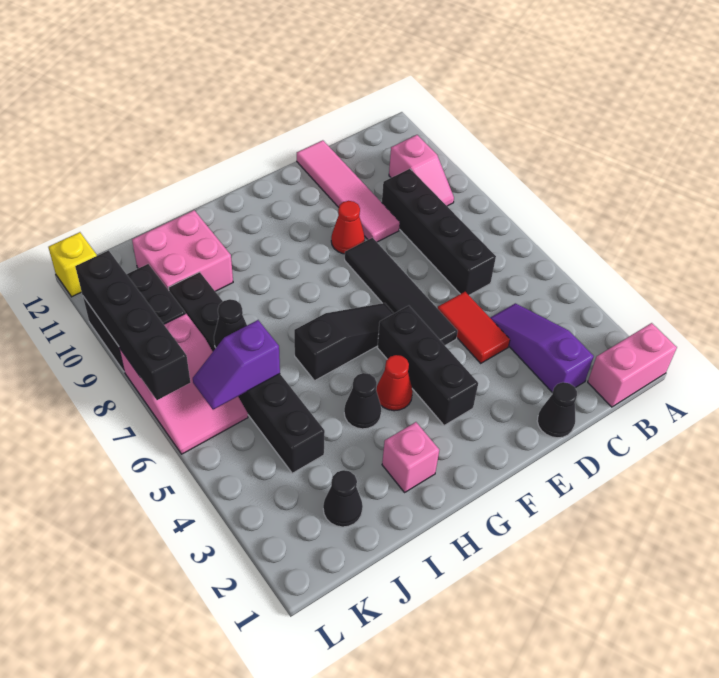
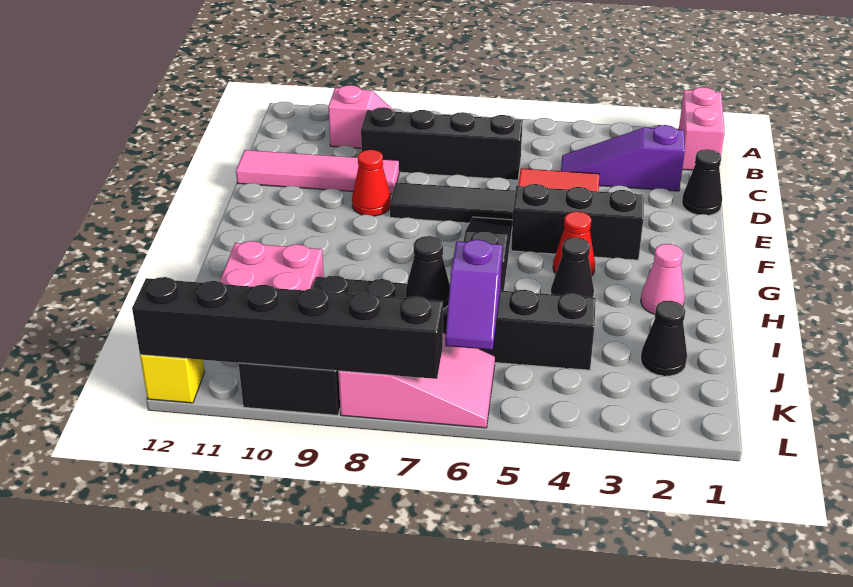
pink 1x1 brick [382,422,439,492] -> pink 1x1 cone [641,244,685,314]
black 1x4 brick [75,250,190,400] -> black 1x6 brick [132,277,443,379]

